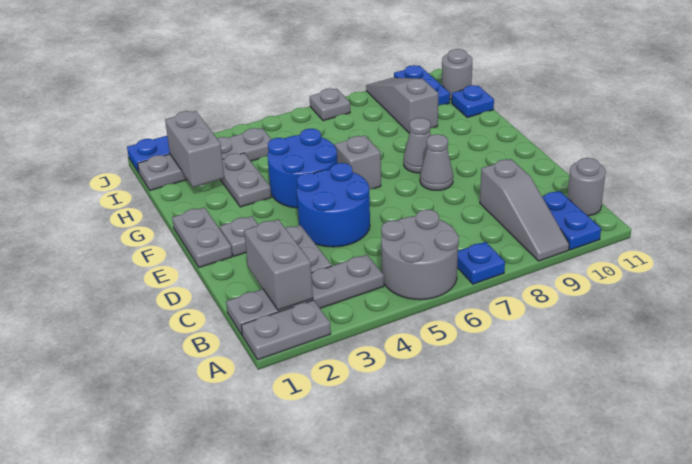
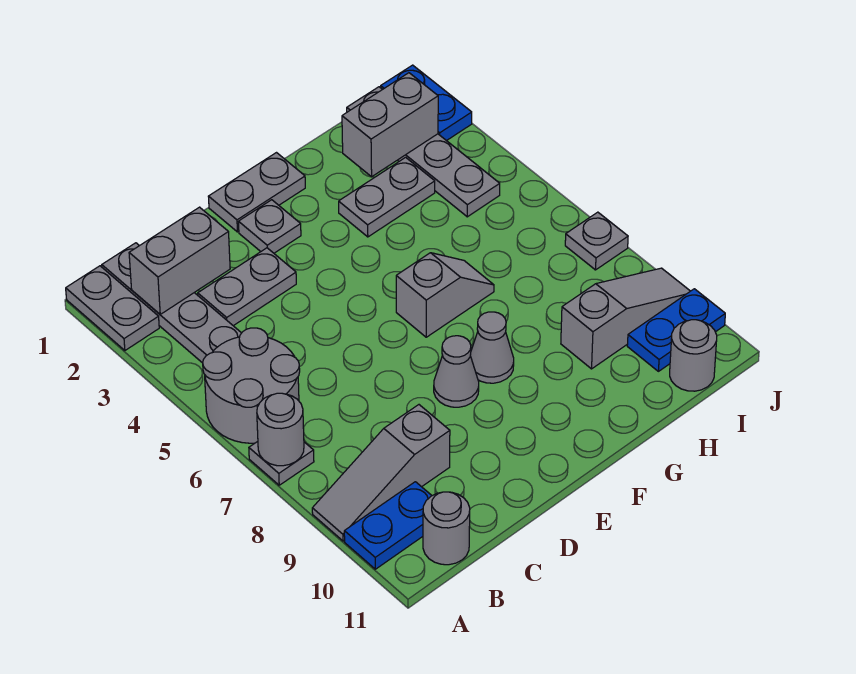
blue 1x1 plate [457,242,505,284] -> grey 1x1 plate [249,442,314,485]
none -> grey 1x1 round brick [257,393,304,466]
blue 2x2 round brick [297,163,370,247] -> none
blue 2x2 round brick [268,129,337,208] -> none
blue 1x1 plate [452,85,494,117] -> none

